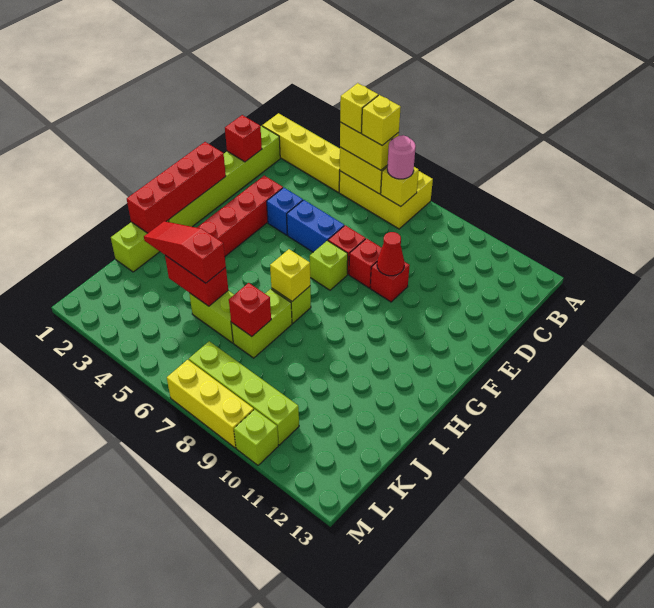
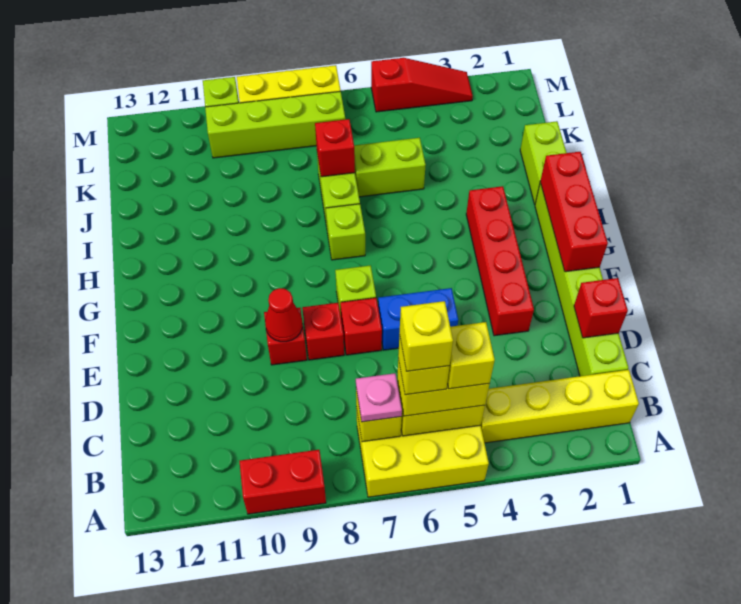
pink 1x1 round brick [387,135,416,179] -> pink 1x1 plate [356,373,402,422]
blue 1x1 brick [267,188,303,235] -> none
red 1x4 brick [127,142,226,233] -> red 1x3 brick [540,152,608,272]
yellow 1x1 brick [270,249,310,301] -> yellow 1x1 brick moved to [400,301,453,371]
red 1x3 slope [144,221,226,283] -> red 1x3 slope moved to [371,58,473,112]
red 1x2 brick [165,255,228,306] -> red 1x2 brick moved to [239,450,326,514]

